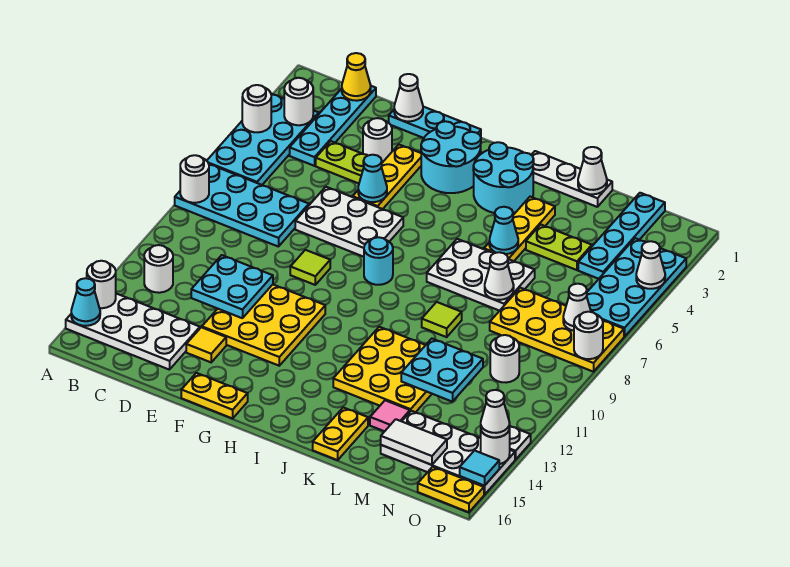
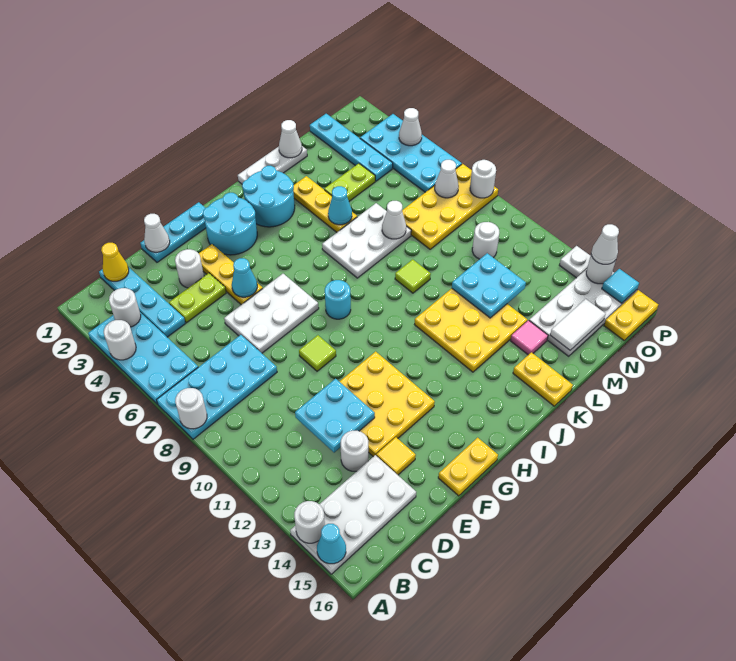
white 1x1 round brick [144,245,173,293] -> white 1x1 round brick moved to [341,430,368,471]

